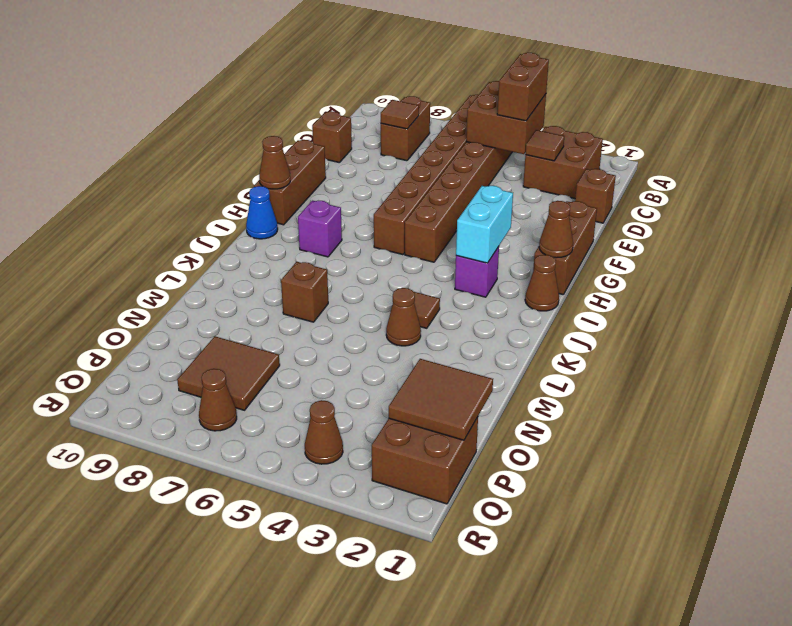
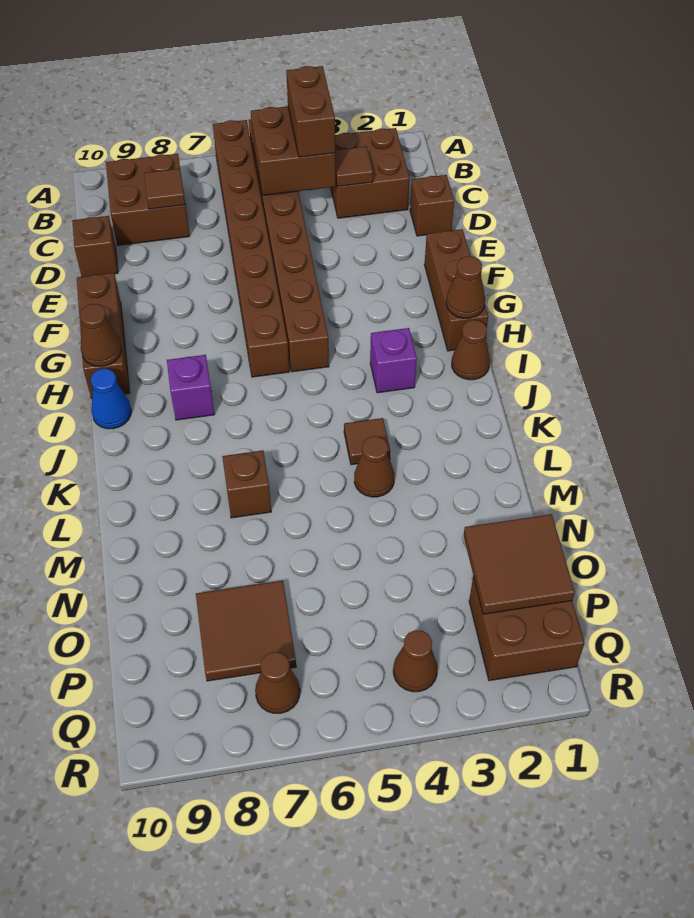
brown 1x2 brick [381,96,430,161] -> brown 2x2 brick [106,154,190,245]
cyan 1x2 brick [456,186,513,263] -> none

